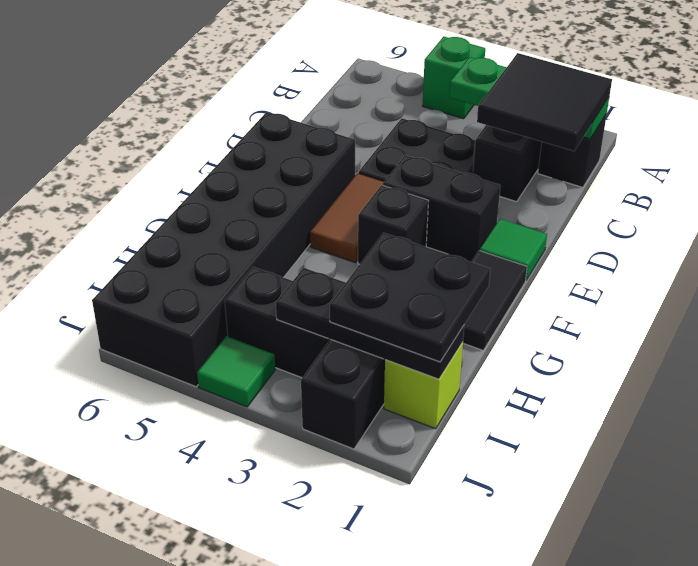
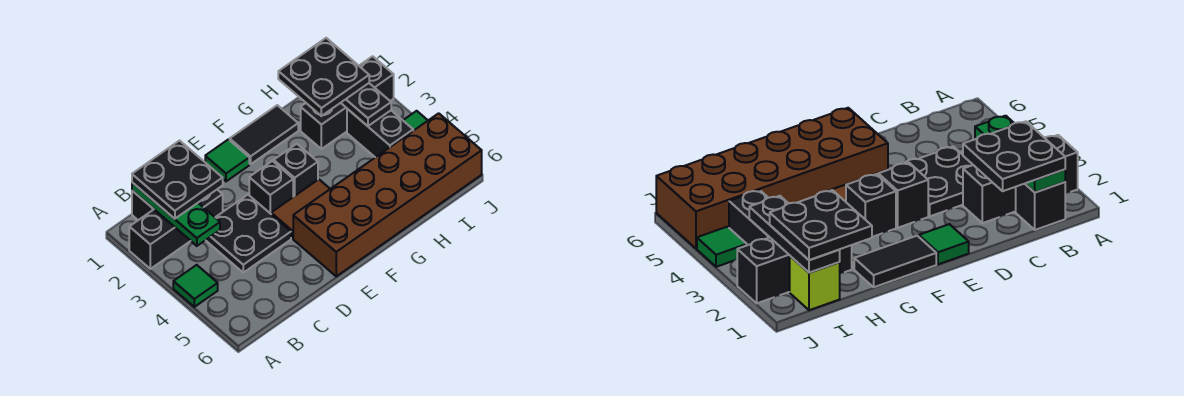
green 1x1 brick [423,37,485,119] -> green 1x1 tile [173,265,218,307]
black 2x2 tile [477,53,612,151] -> black 2x2 plate [132,141,223,219]
black 1x2 brick [383,155,501,262] -> black 1x1 brick [249,161,293,214]
black 2x6 brick [92,112,355,387] -> brown 2x6 brick [293,113,482,276]

